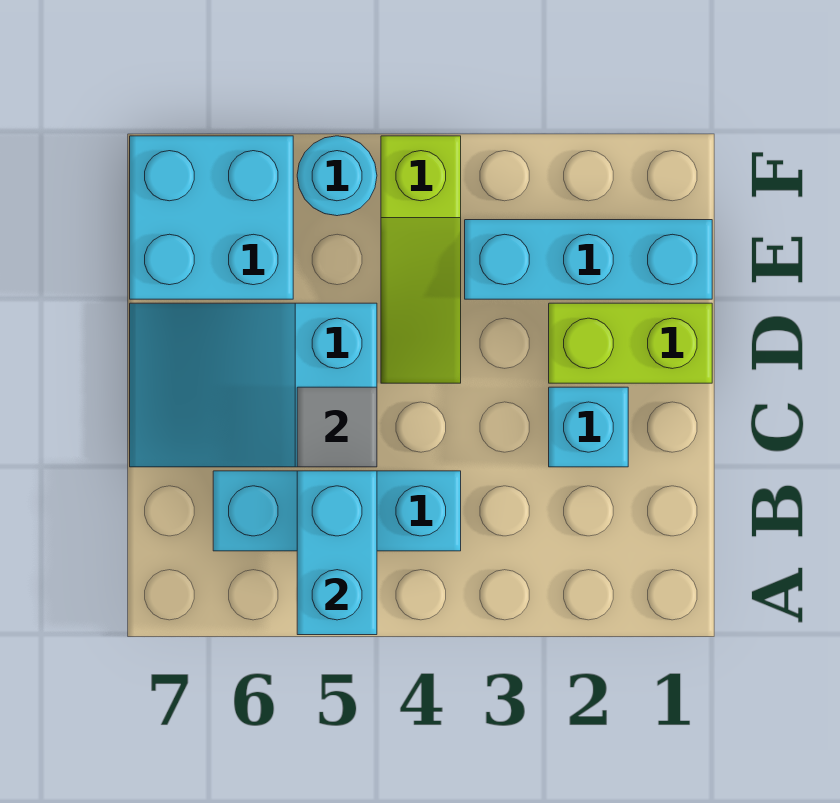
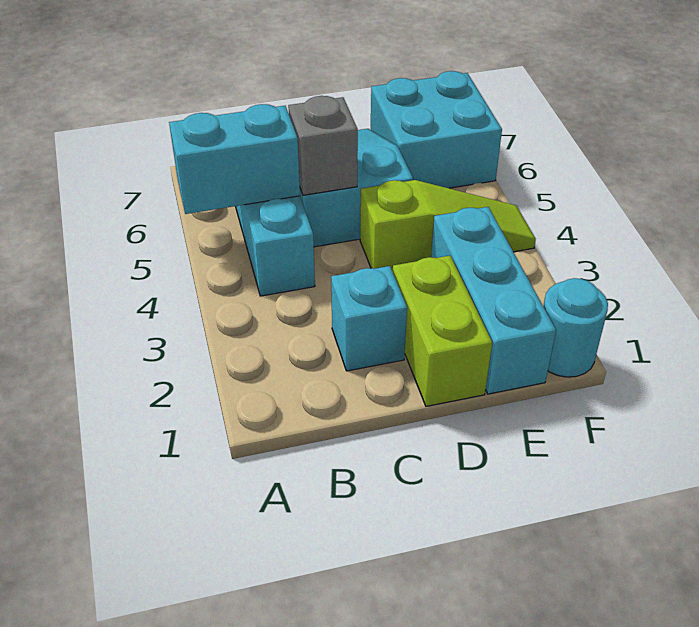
grey 1x1 tile [297,387,377,467] -> grey 1x1 brick [288,96,358,195]
lime 1x3 slope [381,136,461,383] -> lime 1x3 slope turned to [360,180,536,272]
cyan 1x1 round brick [297,136,377,216] -> cyan 1x1 round brick moved to [543,278,608,377]

